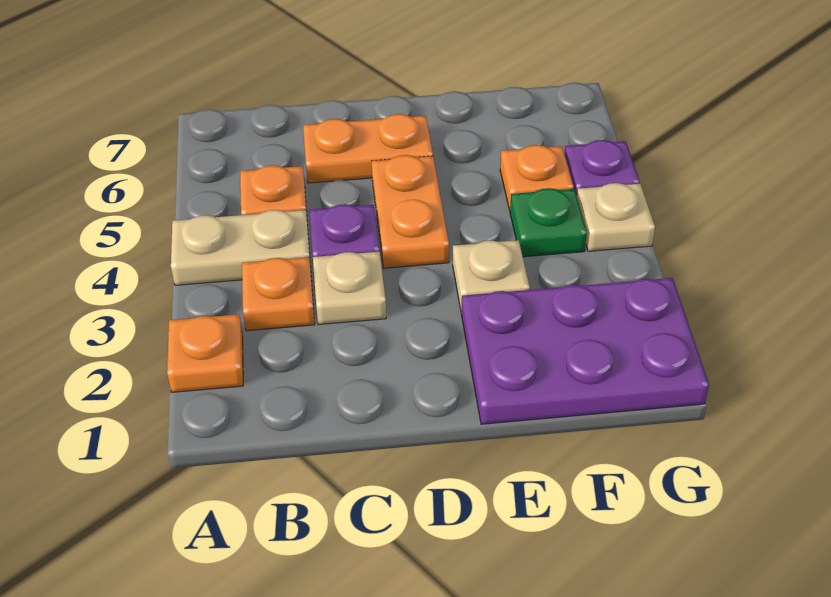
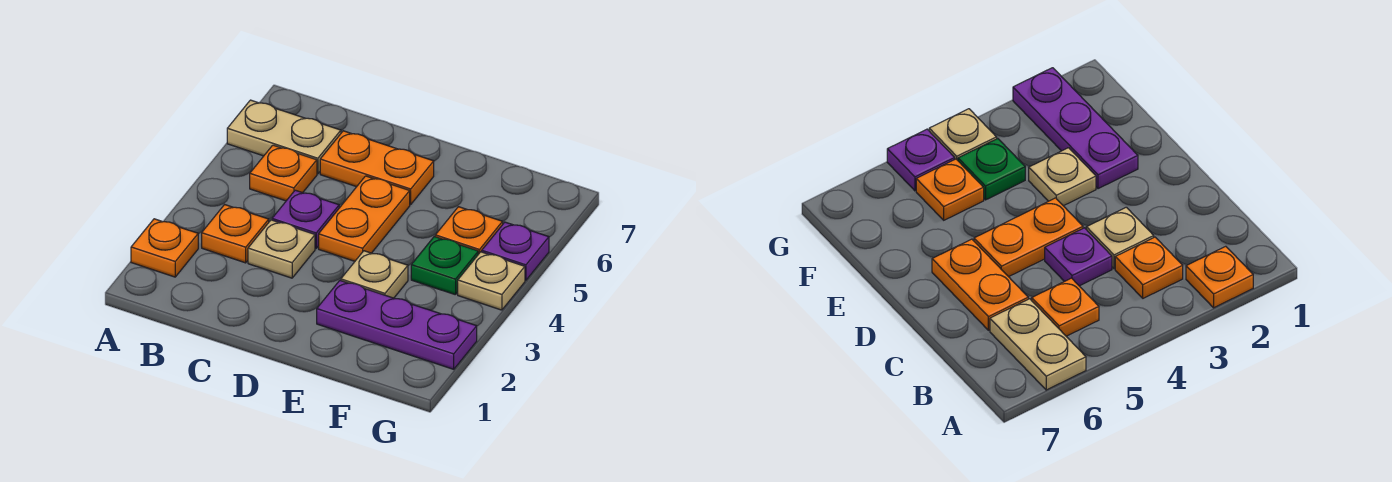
tan 1x2 plate [171,210,311,285] -> tan 1x2 plate moved to [227,100,341,174]
purple 2x3 plate [461,278,709,424] -> purple 1x3 plate [317,281,477,369]

